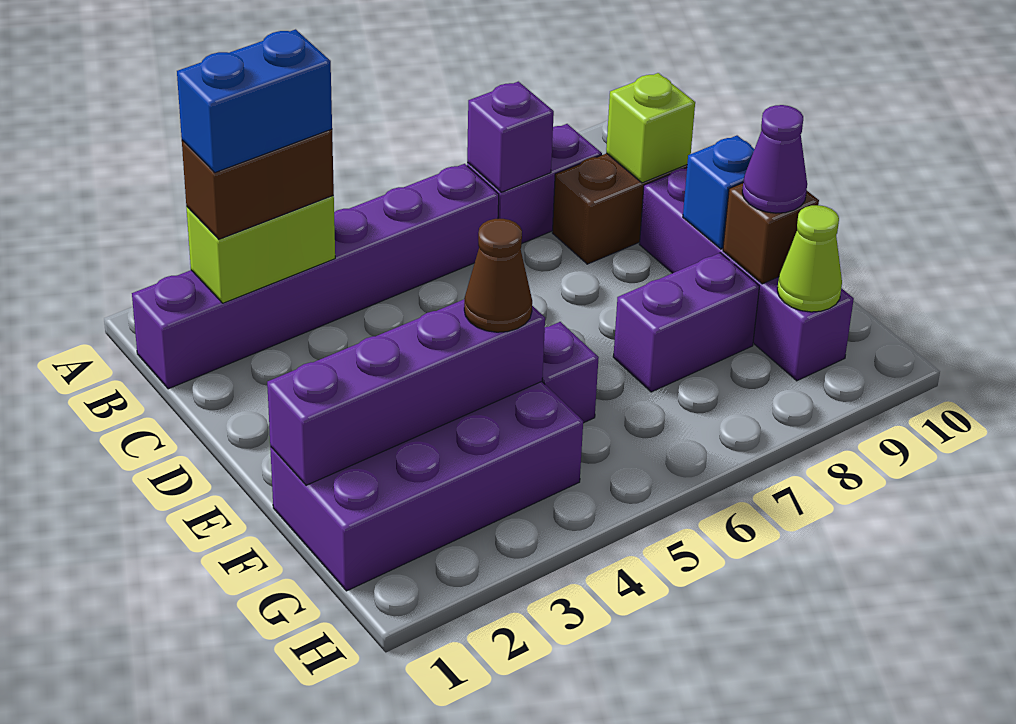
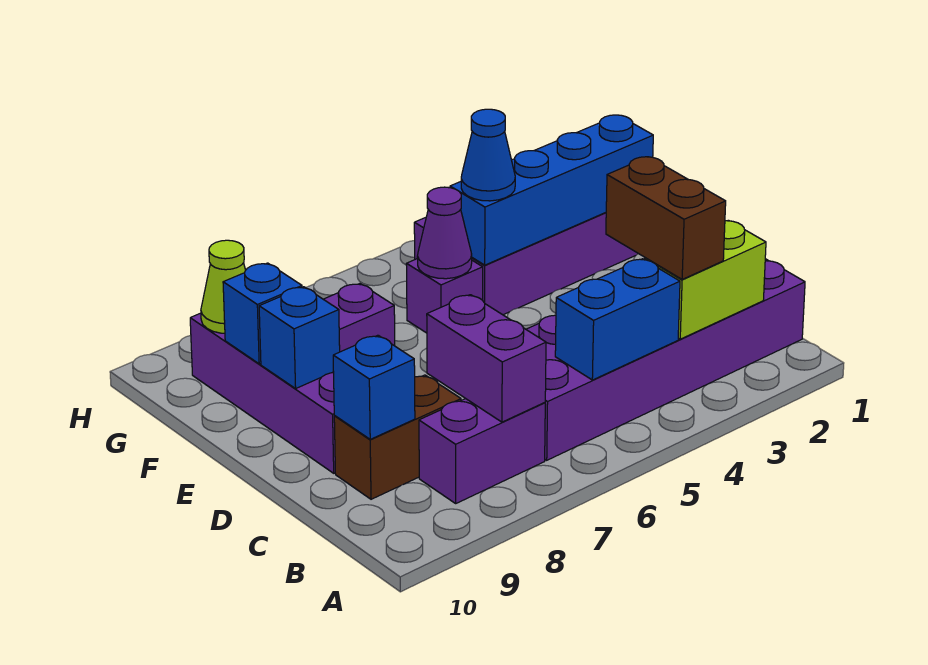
purple 1x6 brick [132,164,499,389] -> purple 2x6 brick [526,259,805,460]
brown 1x2 brick [182,129,334,239] -> brown 1x2 brick turned to [606,157,726,279]
blue 1x2 brick [177,29,332,173] -> blue 1x2 brick moved to [555,259,680,380]
purple 1x1 brick [467,82,554,192] -> purple 1x2 brick [427,295,546,422]
lime 1x1 brick [606,73,695,183] -> blue 1x1 brick [333,335,415,439]
purple 1x4 brick [267,300,545,485] -> blue 1x4 brick [450,115,653,265]
brown 1x1 cone [464,219,532,332] -> blue 1x1 cone [461,109,515,201]
brown 1x1 brick [723,183,819,284] -> blue 1x1 brick [223,263,302,364]
purple 1x1 cone [742,105,807,213] -> purple 1x1 cone moved to [417,187,472,279]

